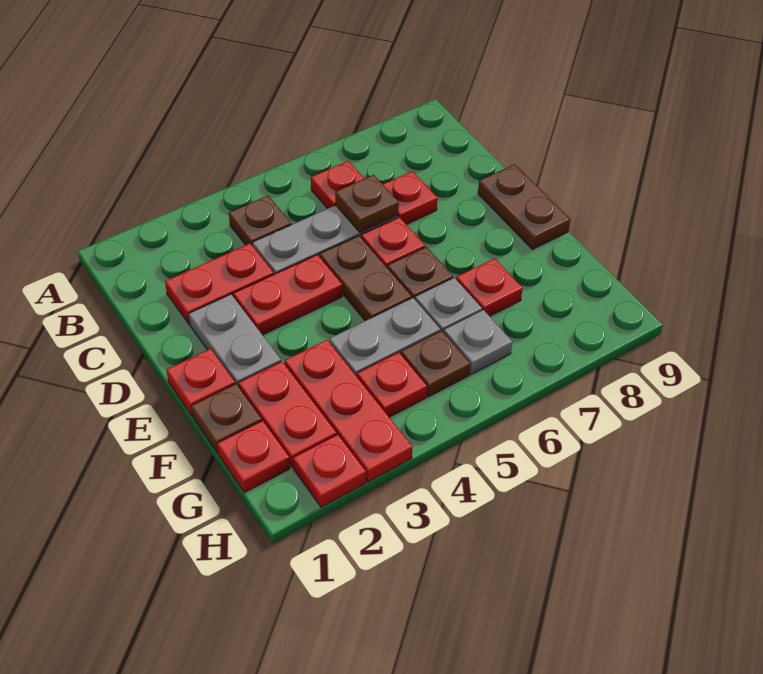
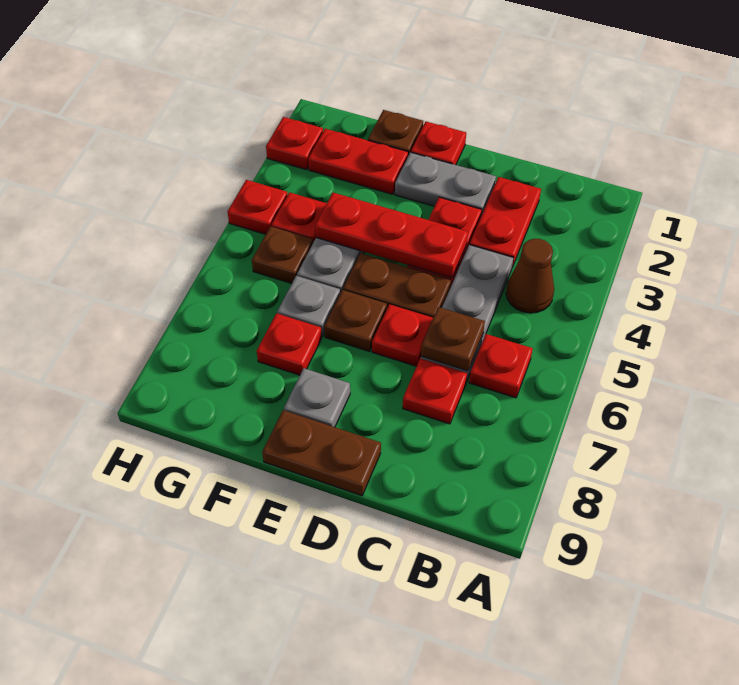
brown 1x1 plate [229,196,291,246] -> brown 1x1 cone [506,239,554,313]
red 1x3 plate [285,340,413,482] -> red 1x3 plate moved to [315,193,468,278]
red 1x1 plate [217,421,290,492] -> red 1x1 plate moved to [228,180,288,234]
grey 1x1 plate [444,310,512,374] -> grey 1x1 plate moved to [284,368,350,427]

